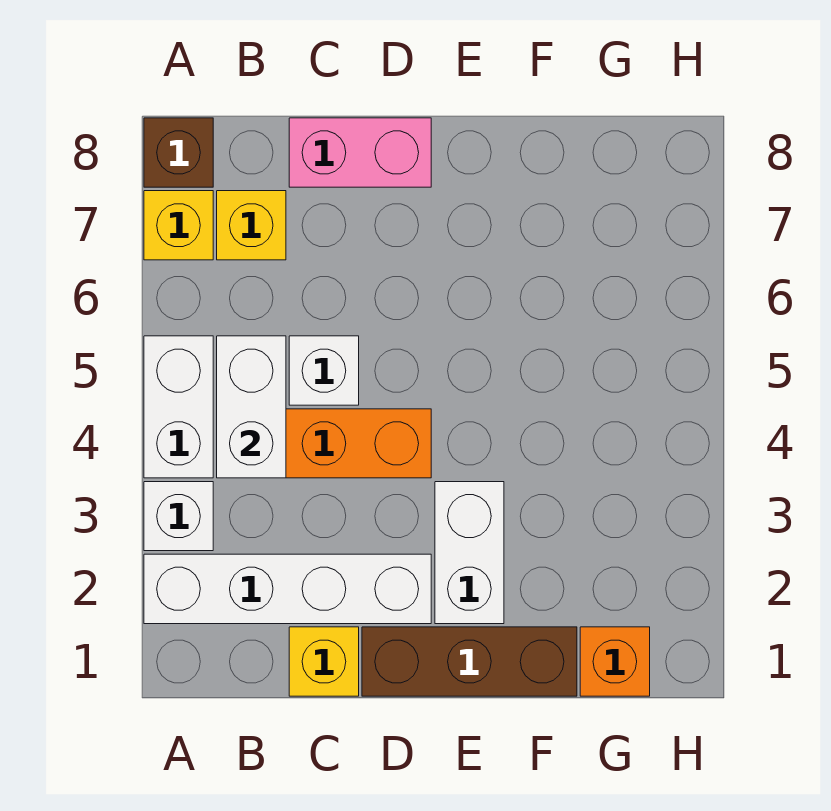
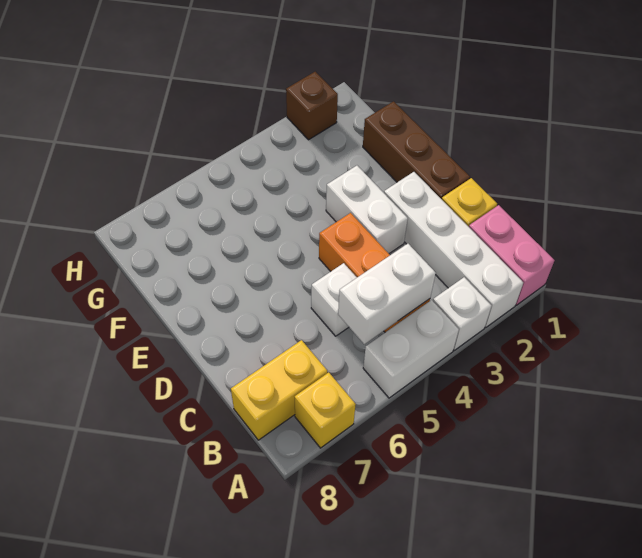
brown 1x1 brick [144,118,213,187] -> brown 1x1 brick moved to [286,72,338,140]
yellow 1x1 brick [217,191,286,260] -> yellow 1x2 brick [231,340,327,440]
pink 1x2 brick [289,118,431,187] -> pink 1x2 brick moved to [469,205,554,305]
white 1x2 brick [435,482,504,624] -> white 1x2 brick turned to [326,166,408,253]
orange 1x1 brick [580,627,650,696] -> none

